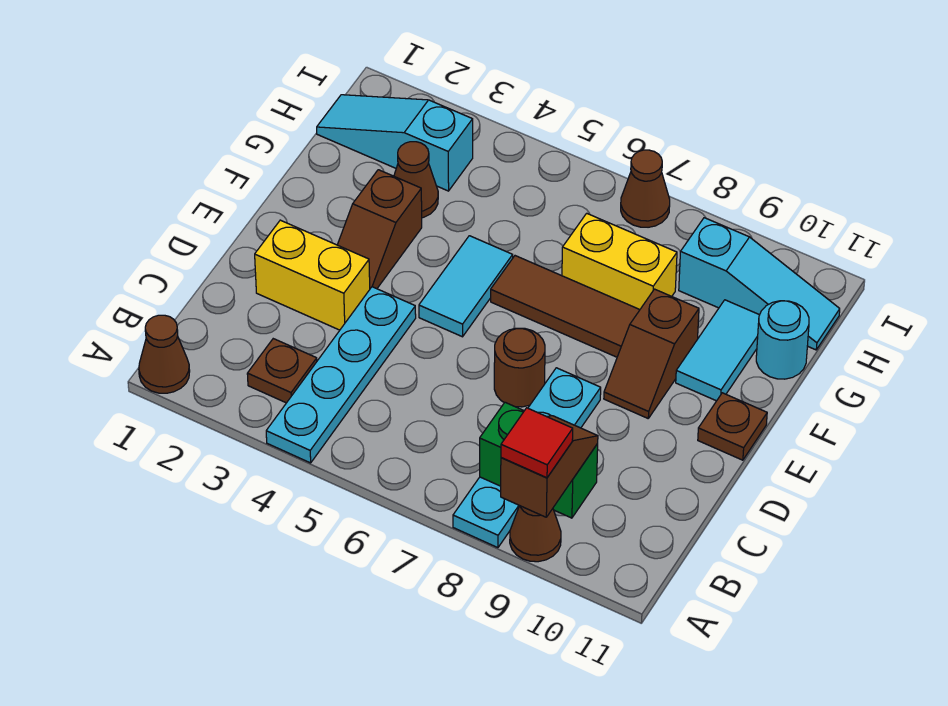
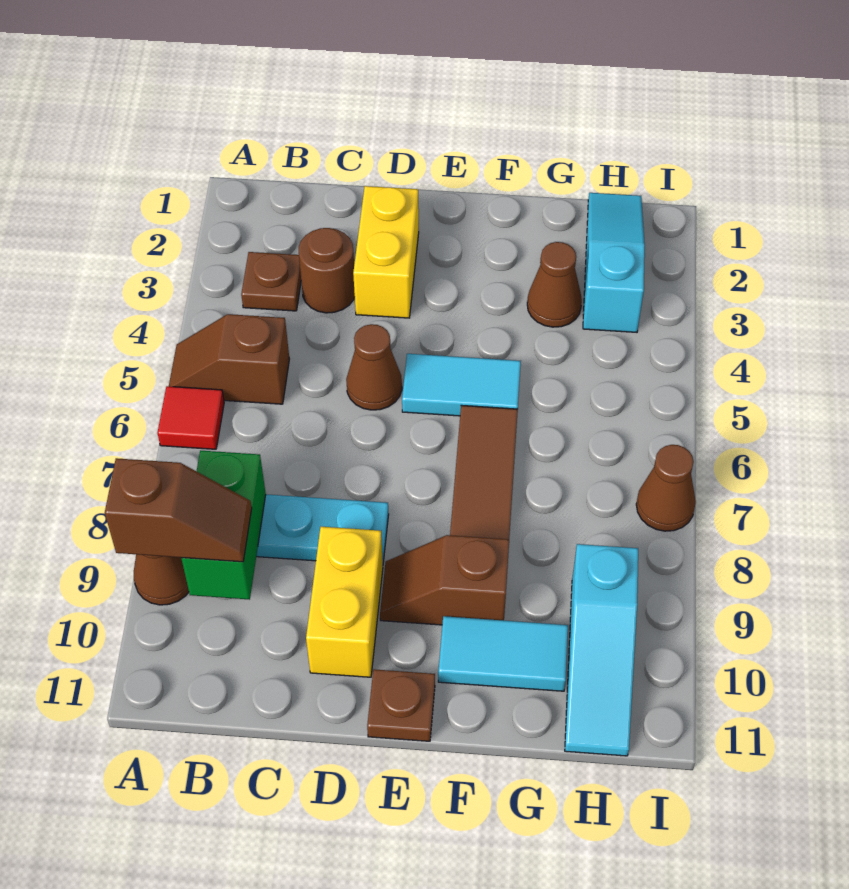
brown 1x1 cone [139,315,190,393] -> brown 1x1 cone moved to [346,324,402,410]
cyan 1x4 plate [266,287,416,463] -> none
red 1x1 tile [501,408,573,478] -> red 1x1 tile moved to [157,386,224,449]
brown 1x1 round brick [494,328,545,407] -> brown 1x1 round brick moved to [299,228,355,313]
brown 1x2 slope [338,170,422,289] -> brown 1x2 slope moved to [169,314,289,404]
yellow 1x2 brick [562,213,677,309] -> yellow 1x2 brick moved to [306,527,383,677]
cyan 1x1 round brick [756,301,809,379] -> none

